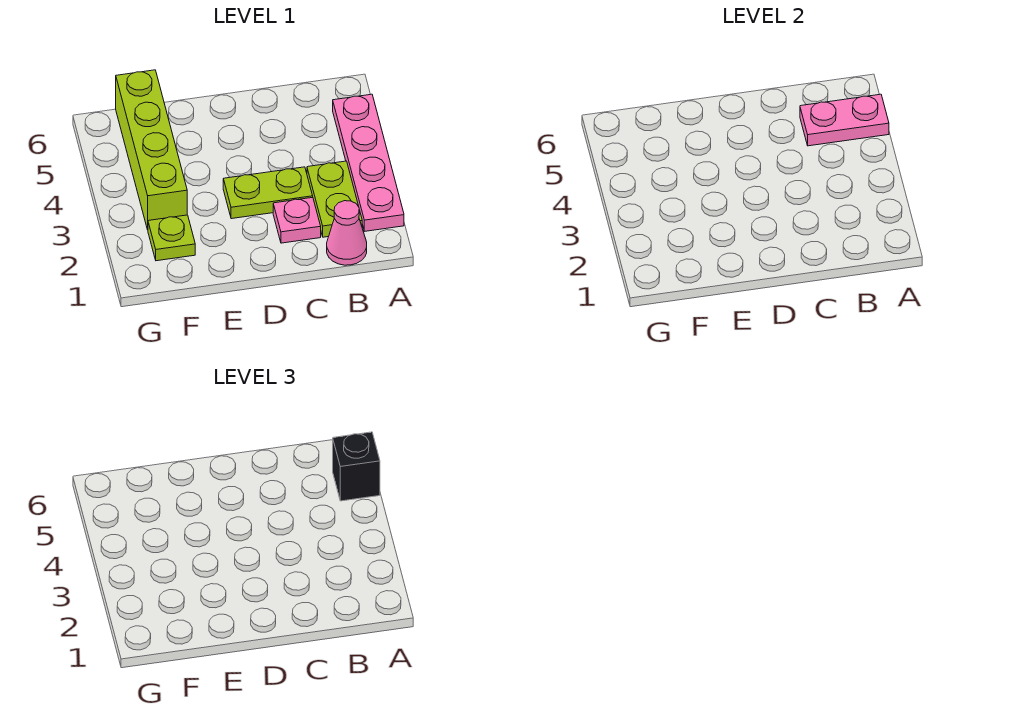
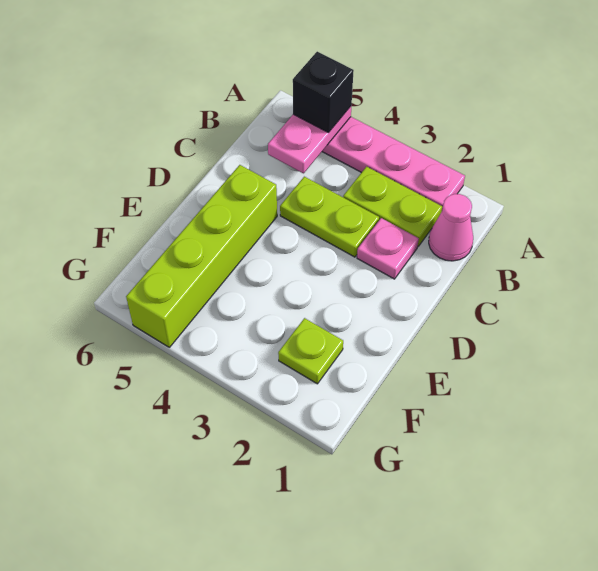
lime 1x2 plate [223,167,313,219] -> lime 1x2 plate turned to [280,177,379,257]
lime 1x4 brick [116,70,187,230] -> lime 1x4 brick turned to [126,165,277,347]

